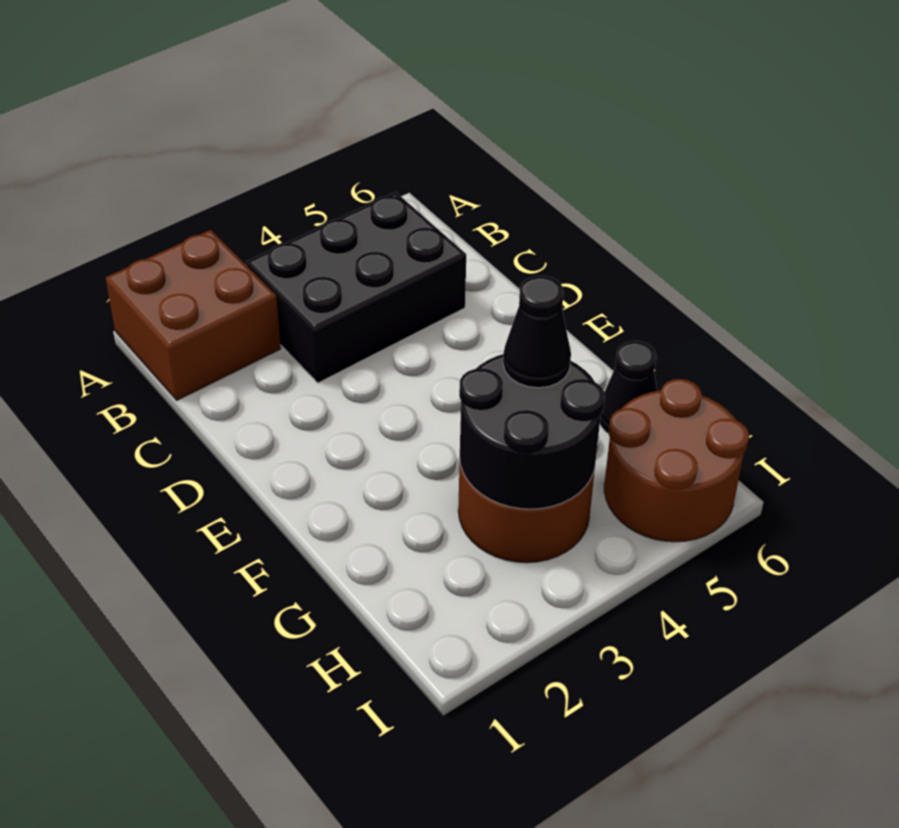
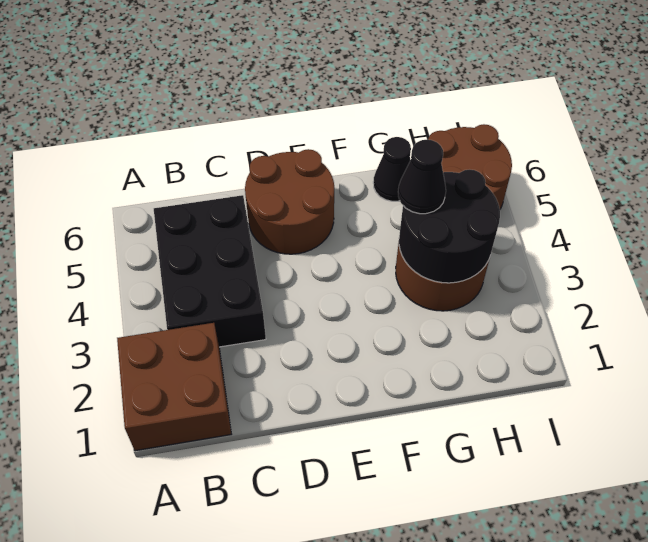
none -> brown 2x2 round brick [245,149,334,254]

